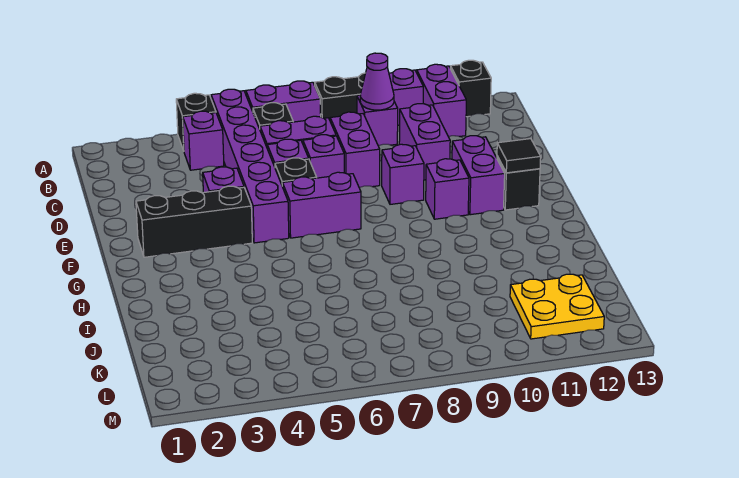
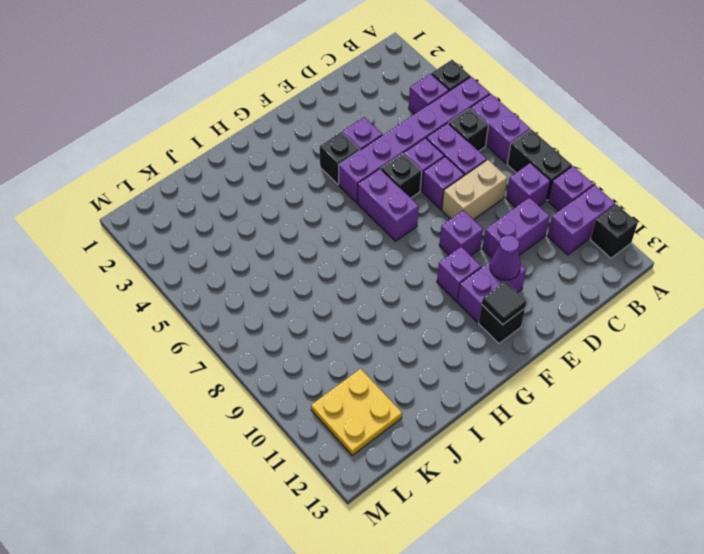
purple 1x1 cone [360,53,394,110] -> purple 1x1 cone moved to [490,235,521,280]
purple 1x2 brick [330,112,380,188] -> tan 1x2 brick [442,160,507,220]
black 1x3 brick [136,186,252,257] -> black 1x1 brick [320,132,360,184]

